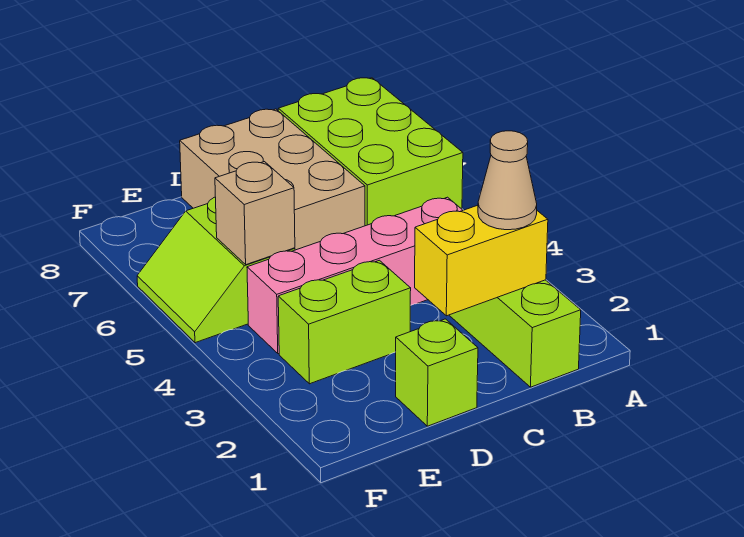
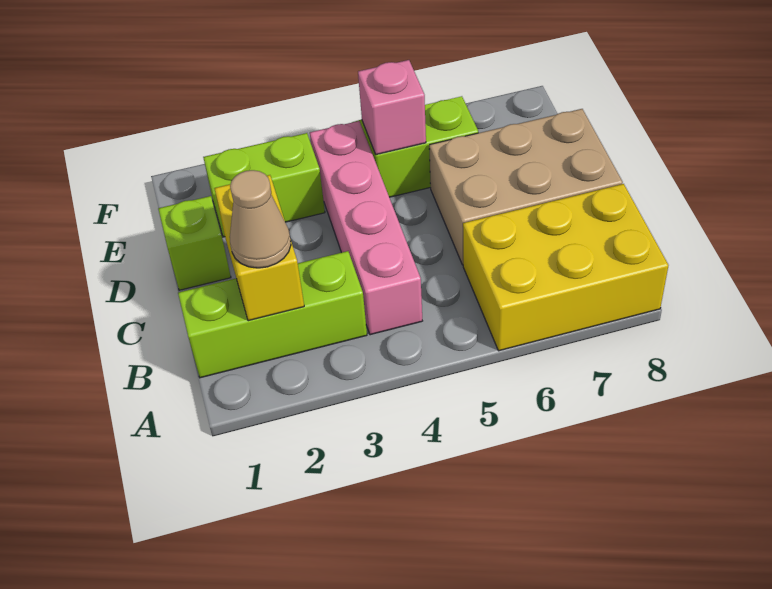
lime 2x3 brick [278,78,463,226] -> yellow 2x3 brick [463,184,668,351]
lime 1x2 brick [278,260,411,384] -> lime 1x2 brick turned to [203,133,325,237]
tan 1x1 brick [215,162,295,265] -> pink 1x1 brick [358,60,426,155]

